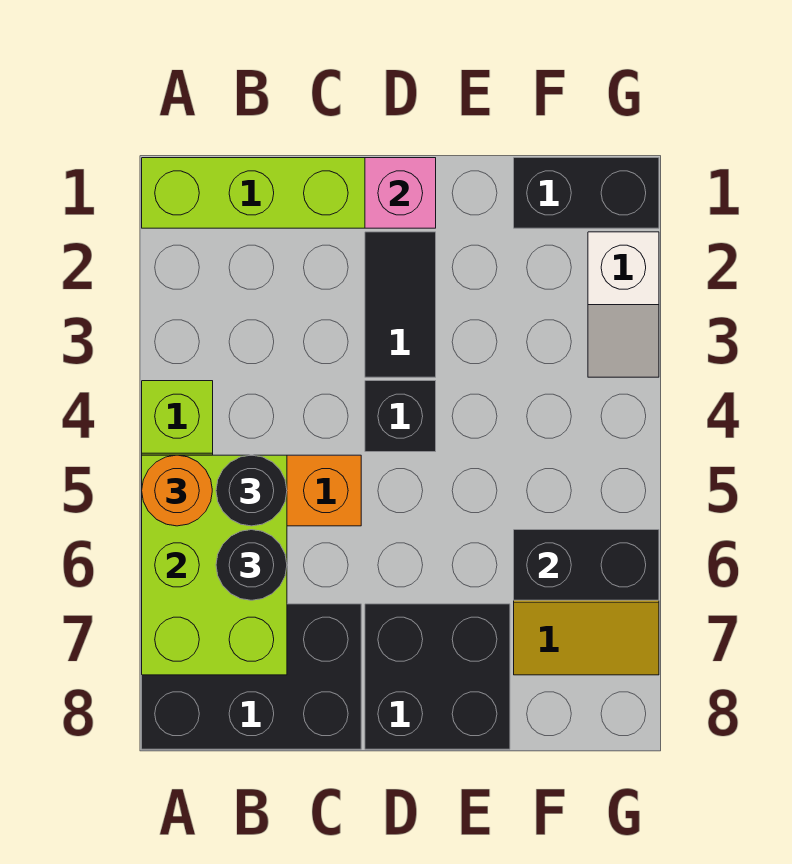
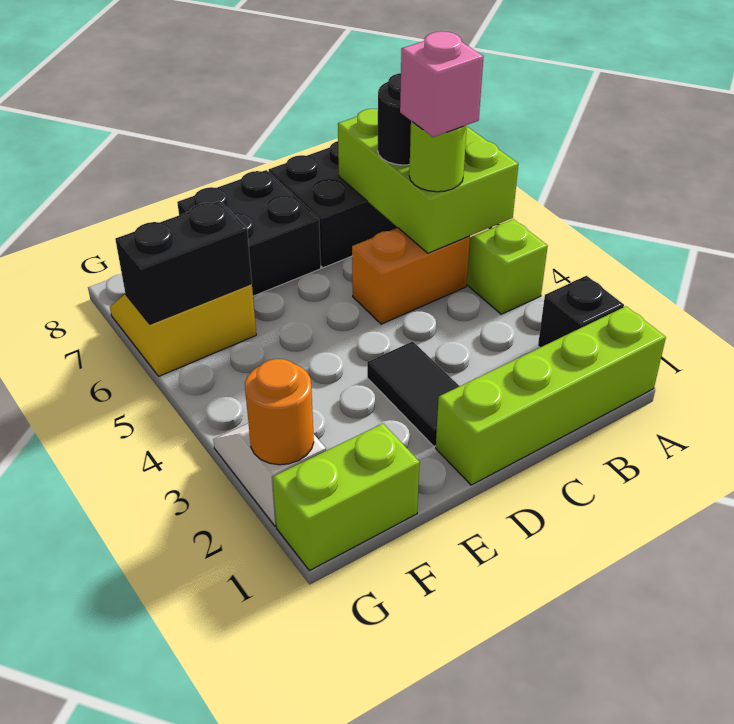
orange 1x1 round brick [142,455,212,526] -> orange 1x1 round brick moved to [245,359,314,465]
black 1x1 round brick [216,455,287,526] -> lime 1x1 round brick [409,121,467,192]
pink 1x1 brick [365,158,436,228] -> pink 1x1 brick moved to [400,31,484,137]
black 1x1 brick [365,381,436,452] -> black 1x1 brick moved to [538,276,624,348]
black 1x2 brick [514,158,659,228] -> lime 1x2 brick [272,424,420,571]

